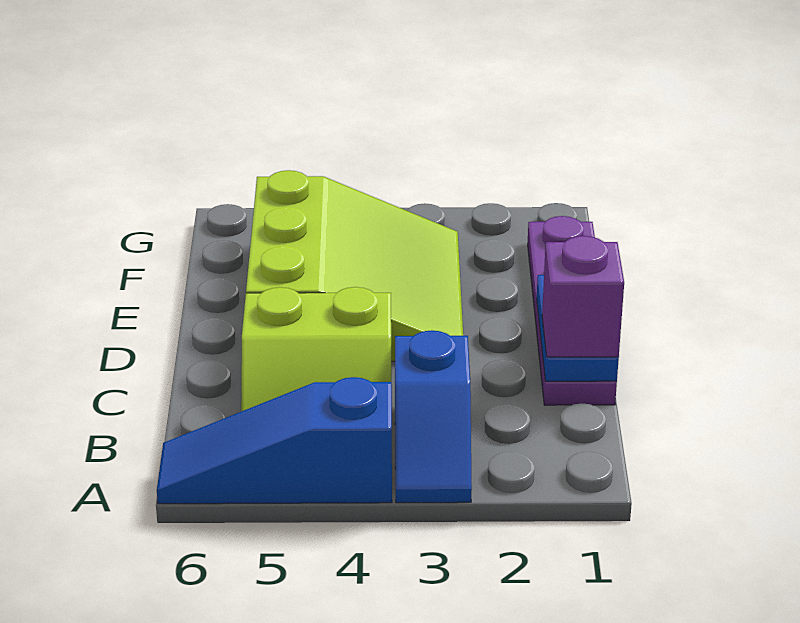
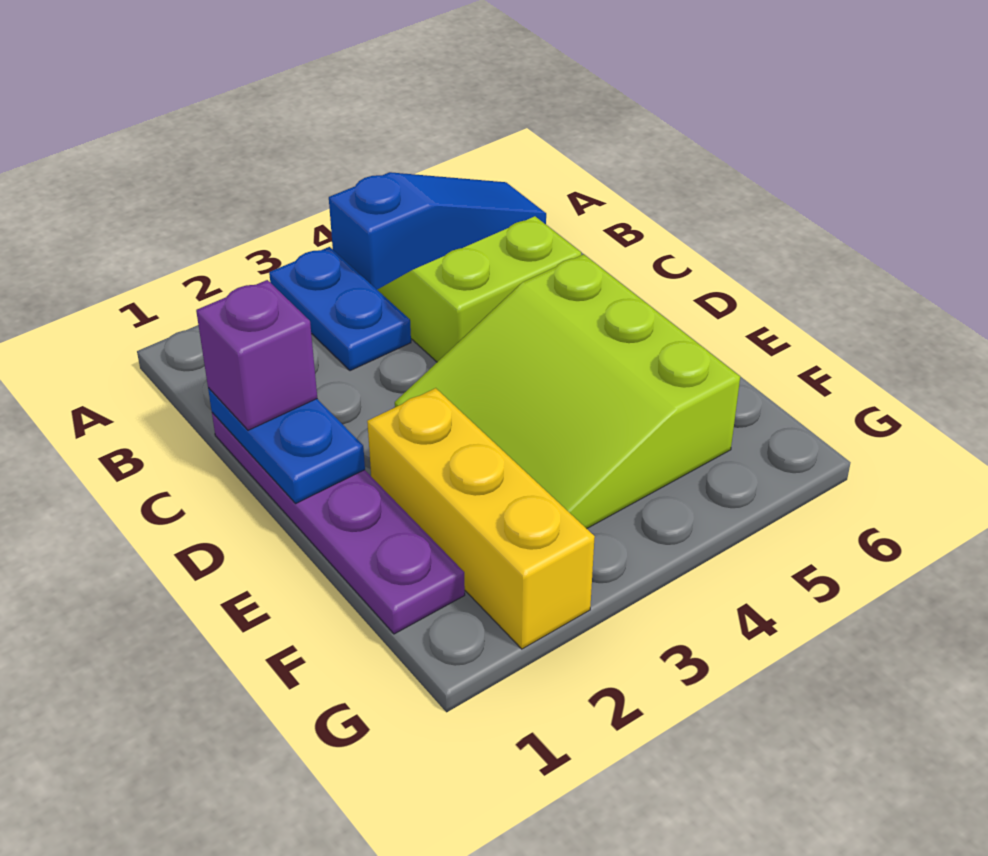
blue 1x2 slope [395,330,472,503] -> blue 1x2 plate [269,247,411,371]
none -> yellow 1x3 brick [367,388,595,649]

